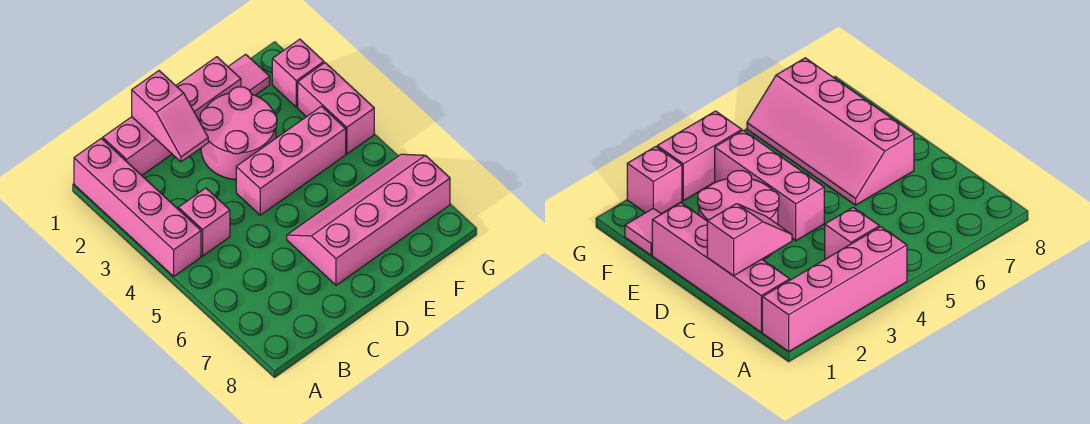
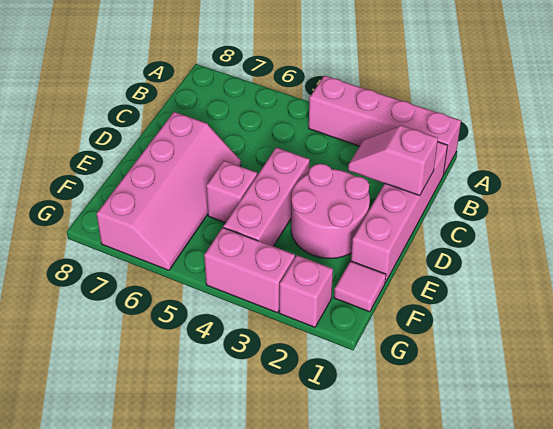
pink 1x1 brick [178,188,230,256] -> pink 1x1 brick moved to [206,161,257,223]

